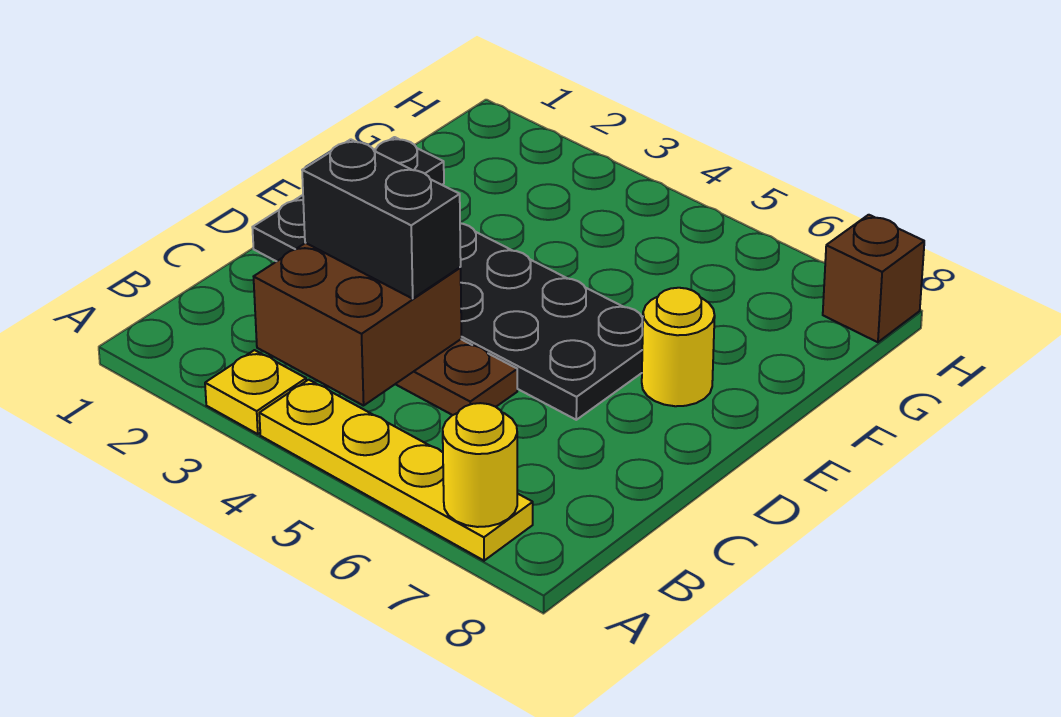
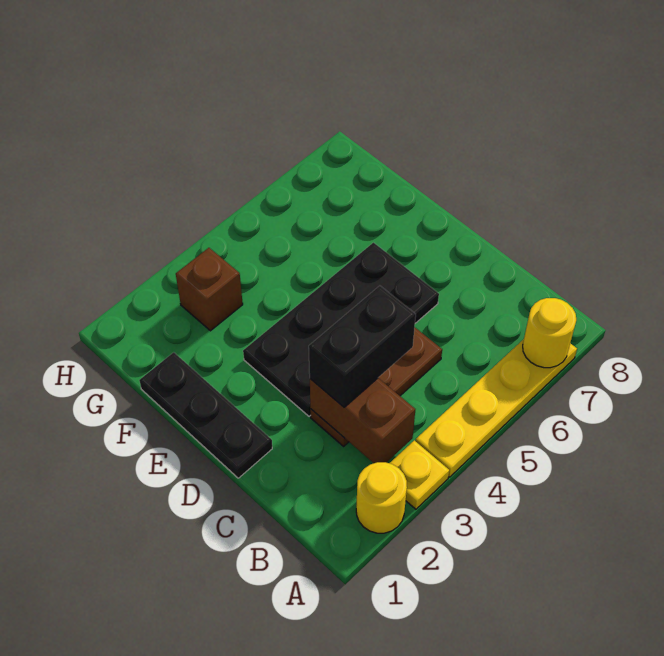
brown 2x2 brick [254,243,461,406] -> brown 1x2 brick [310,378,415,463]
yellow 1x1 round brick [642,288,715,406] -> yellow 1x1 round brick moved to [356,462,407,533]
brown 1x1 brick [823,215,924,342] -> brown 1x1 brick moved to [176,248,243,331]

